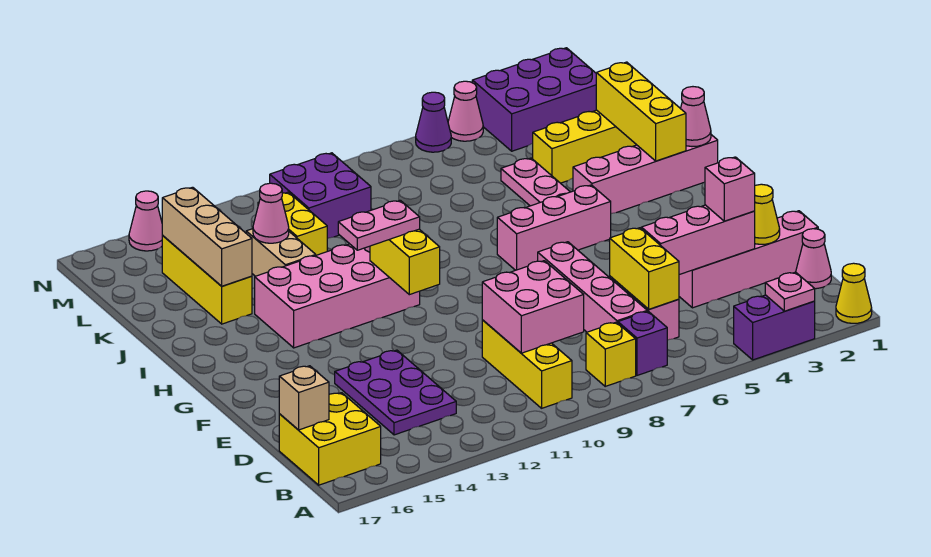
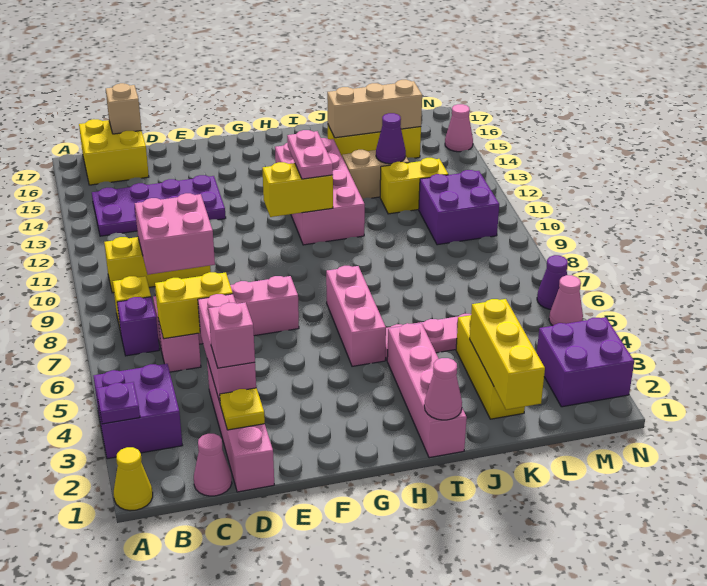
purple 1x2 brick [734,295,815,360] -> purple 2x2 brick [94,364,182,459]
pink 1x1 plate [765,272,815,311] -> purple 1x1 plate [96,382,140,424]
purple 2x3 plate [335,350,456,435] -> purple 2x4 plate [92,175,226,236]
yellow 1x1 cone [755,184,780,244] -> yellow 1x1 plate [220,388,265,430]
yellow 1x3 brick [596,62,686,161] -> yellow 1x3 brick turned to [470,299,545,410]
pink 1x1 cone [253,183,289,243] -> purple 1x1 cone [376,113,406,164]
purple 2x3 brick [472,48,596,151] -> purple 2x2 brick [537,317,634,407]

